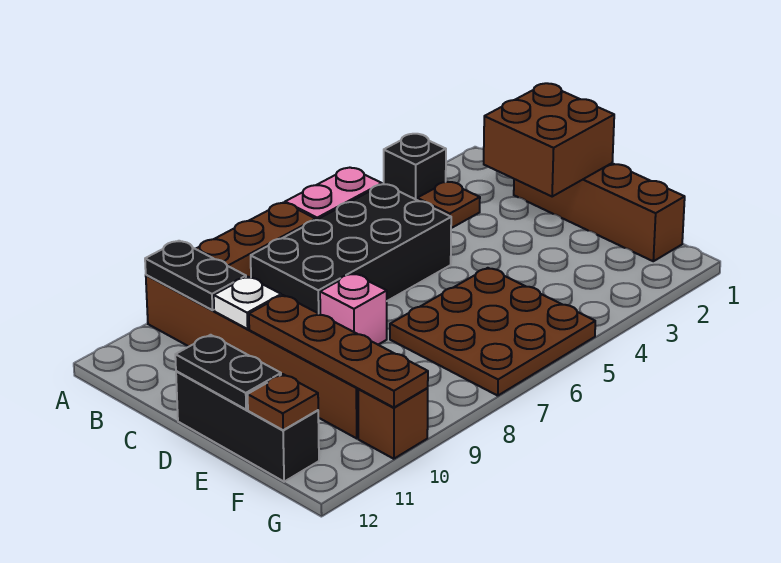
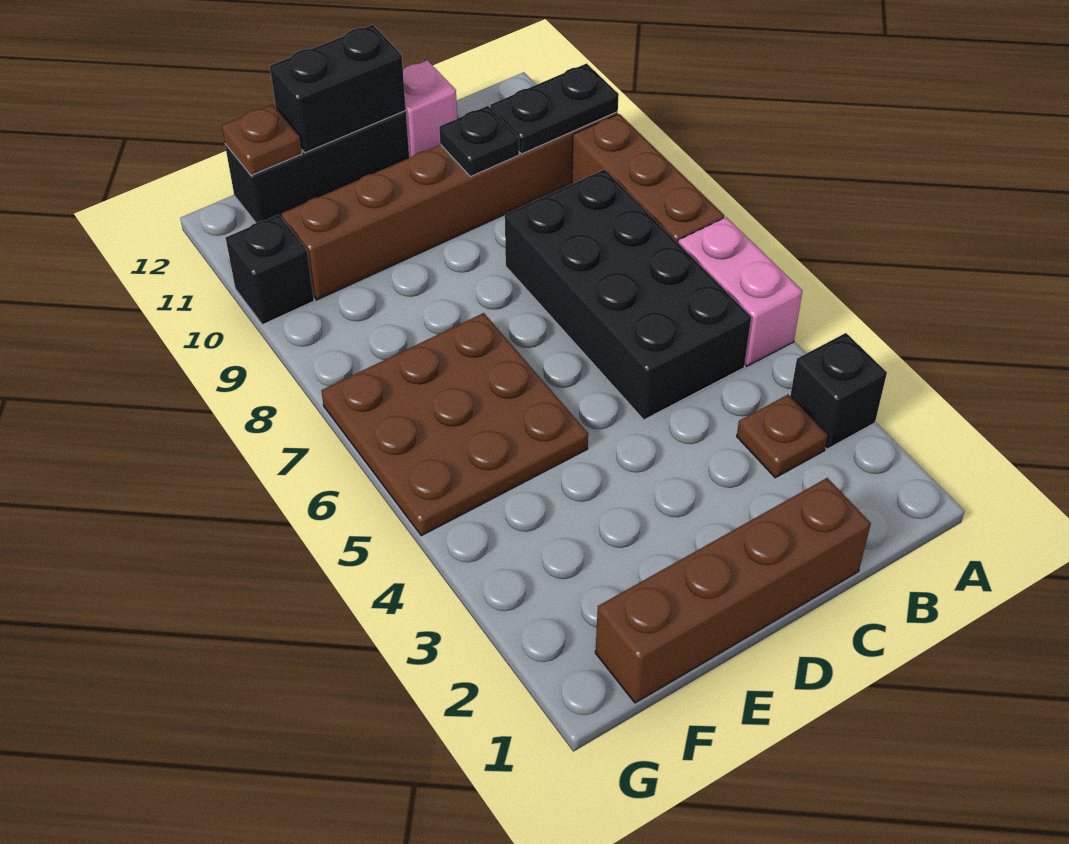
brown 2x2 brick [484,83,614,197] -> none
white 1x1 plate [214,277,281,329] -> black 1x1 plate [439,106,519,177]
pink 1x1 brick [320,273,387,345] -> pink 1x1 brick moved to [403,60,457,158]
brown 1x4 plate [249,295,428,408] -> none
black 1x2 plate [175,335,281,410] -> black 1x2 brick [270,25,406,153]
brown 1x1 brick [358,388,428,459] -> black 1x1 brick [226,215,314,325]

